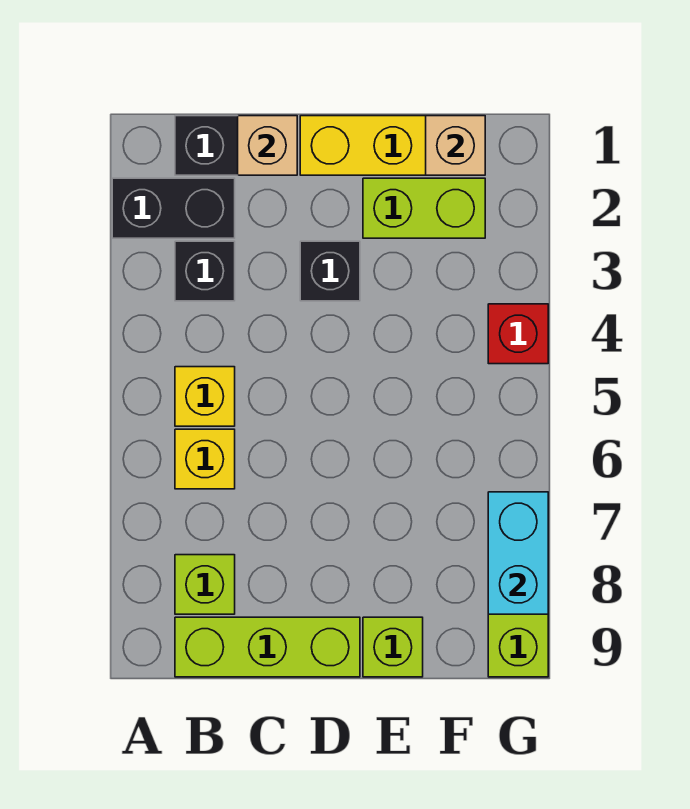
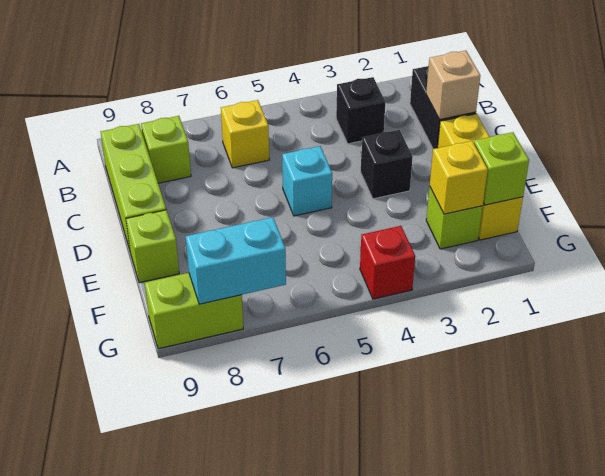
black 1x2 brick [112,178,235,238] -> none
yellow 1x1 brick [175,367,235,426] -> yellow 1x1 brick moved to [430,141,488,214]
none -> cyan 1x1 brick [282,146,332,216]
lime 1x2 brick [363,178,485,238] -> lime 1x1 brick [426,187,483,249]
tan 1x1 brick [426,116,485,175] -> lime 1x1 brick [474,132,529,205]

